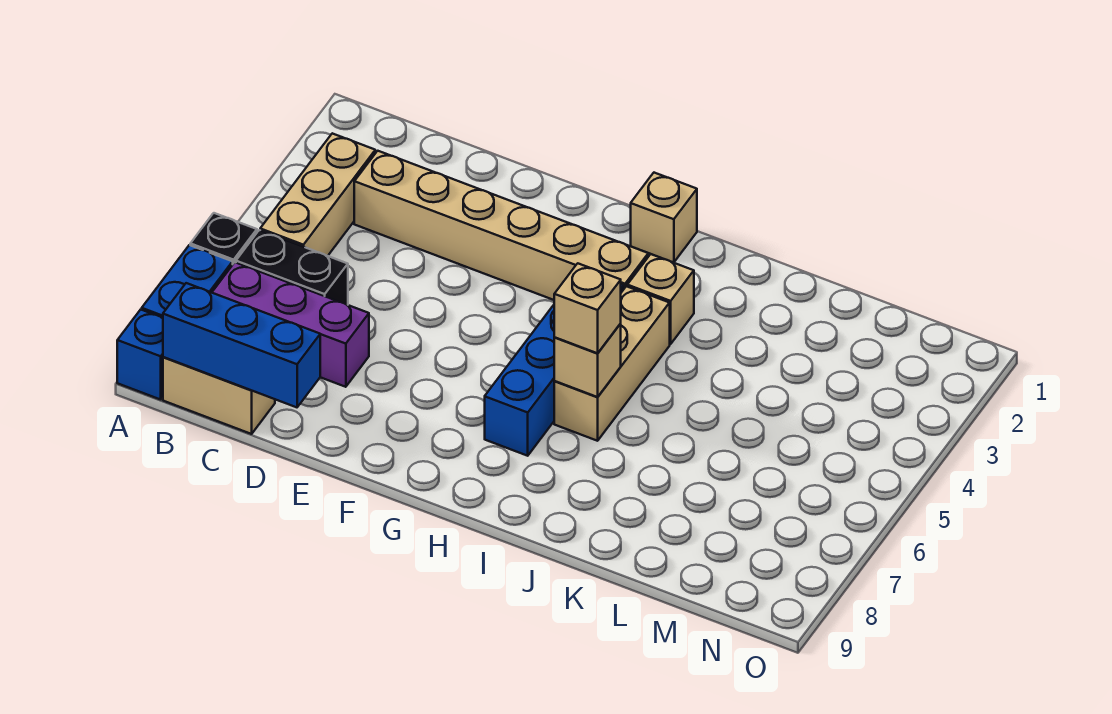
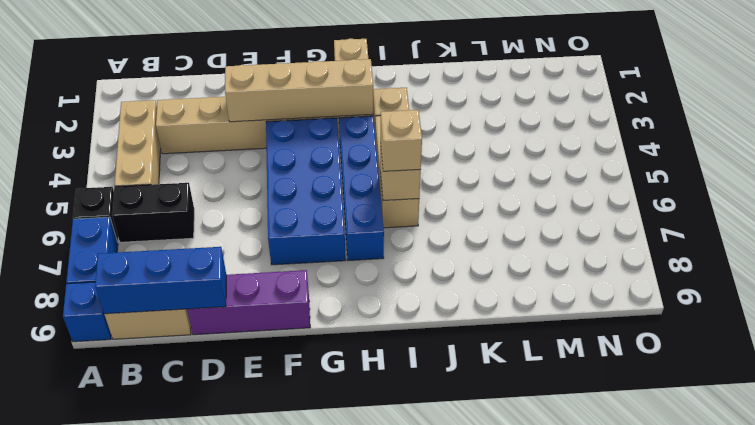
purple 1x3 brick [212,262,369,387] -> purple 1x3 brick moved to [187,270,310,335]
none -> tan 1x4 brick [225,59,373,122]
none -> blue 2x4 brick [266,118,346,265]

